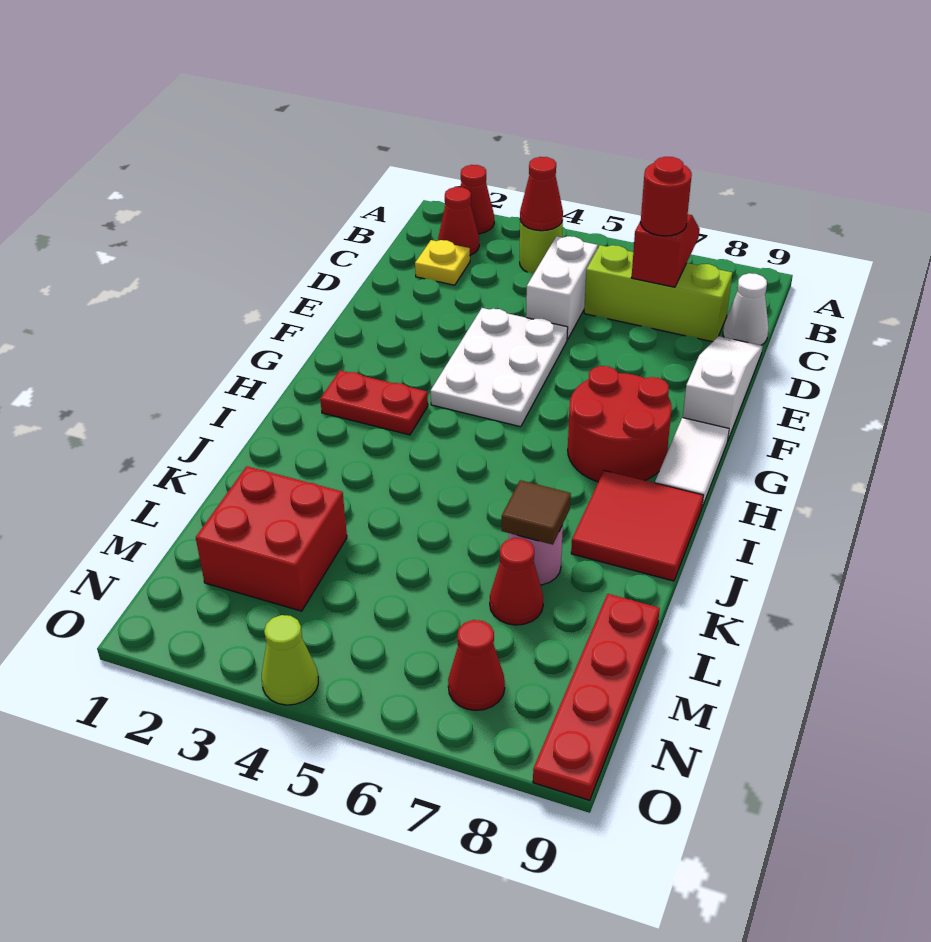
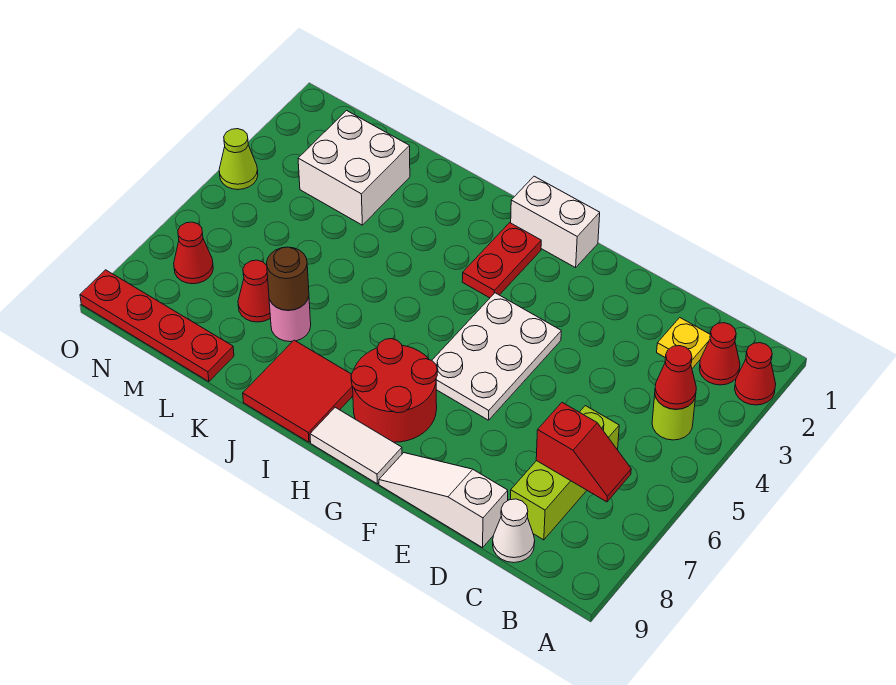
white 1x2 brick [526,236,598,340] -> white 1x2 brick moved to [511,176,600,268]
red 1x1 round brick [641,157,692,236] -> none
white 1x3 slope [683,336,763,440] -> white 1x3 slope turned to [379,453,508,548]
white 2x3 plate [431,308,568,427] -> white 2x3 plate turned to [432,293,561,420]
brown 1x1 tile [502,480,571,545] -> brown 1x1 round brick [267,247,309,310]
red 2x2 brick [196,466,347,611] -> white 2x2 brick [298,111,410,225]

